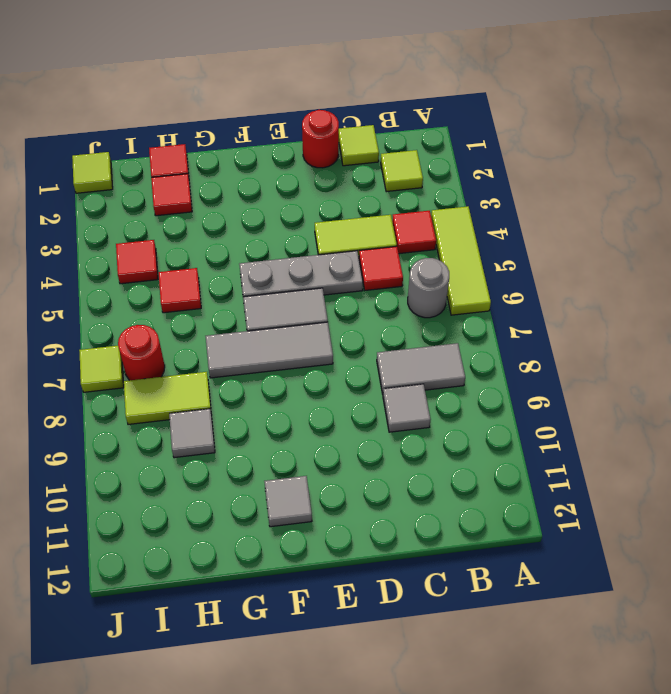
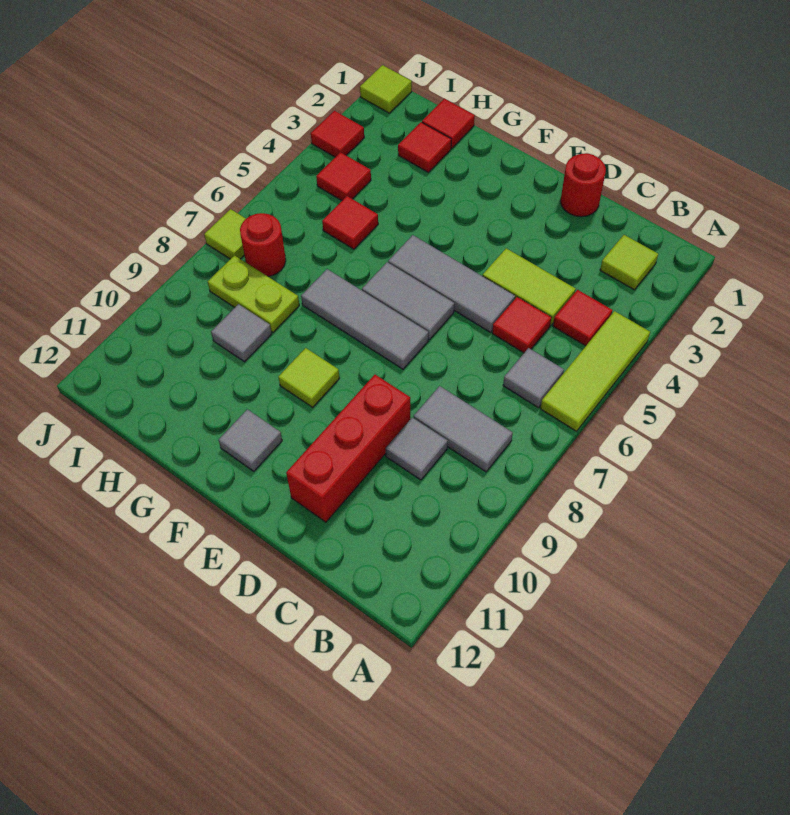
grey 1x1 round brick [408,258,449,318] -> grey 1x1 tile [503,348,564,408]
lime 1x1 tile [339,125,379,166] -> lime 1x1 tile moved to [278,348,340,407]
grey 1x3 plate [239,251,363,297] -> grey 1x3 tile [388,235,515,332]
none -> red 1x3 brick [286,375,410,522]
lime 1x2 tile [124,372,211,424] -> lime 1x2 plate [208,255,299,332]
none -> red 1x1 tile [311,111,364,157]

